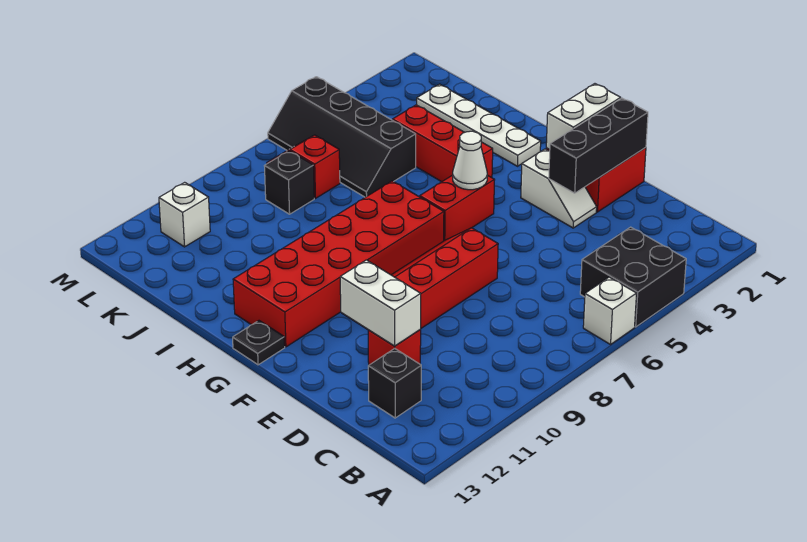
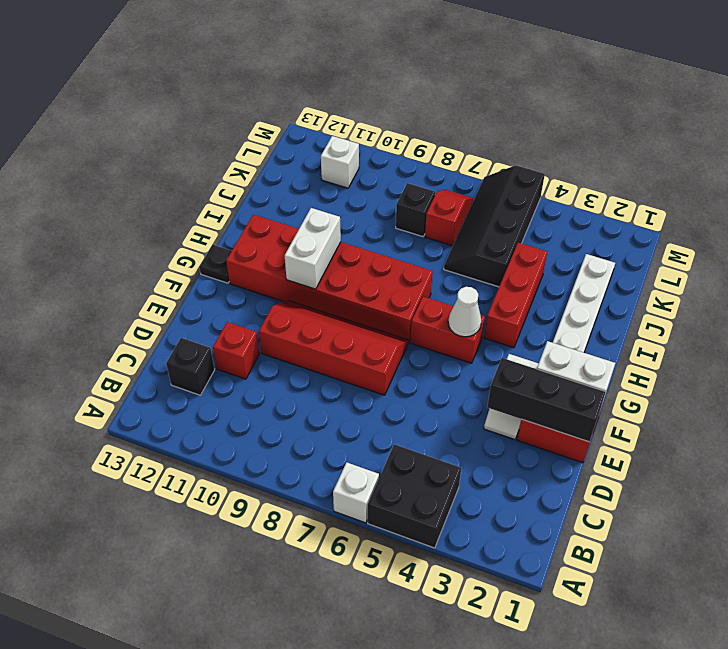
white 1x2 brick [340,260,421,346] -> white 1x2 brick moved to [285,208,341,289]

